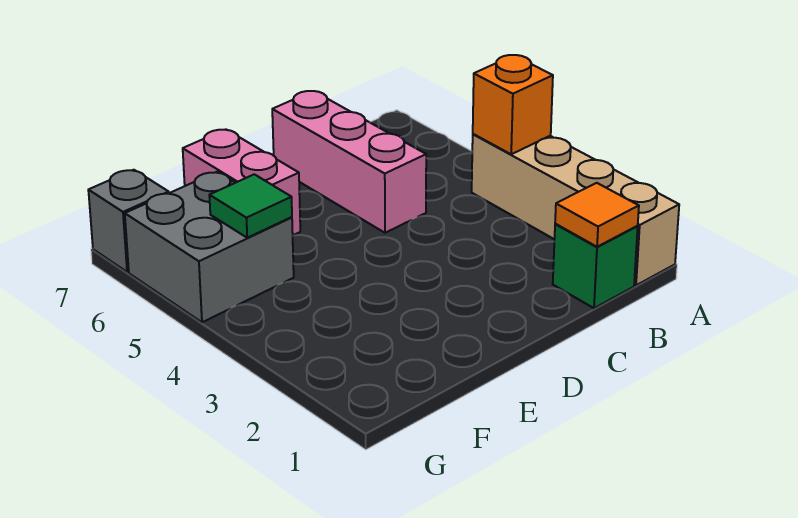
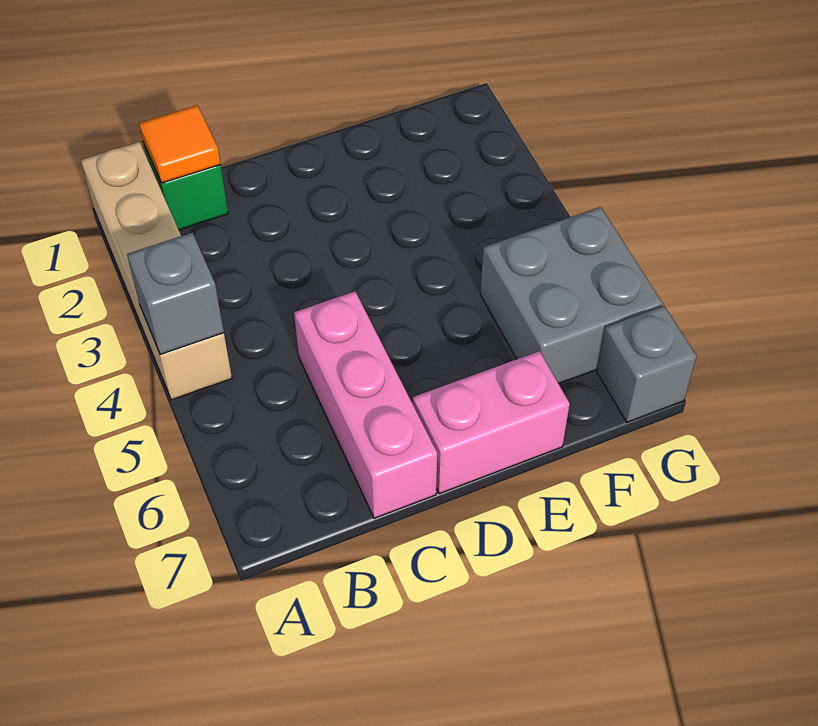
orange 1x1 brick [473,55,553,154] -> grey 1x1 brick [127,233,224,355]
pink 1x2 brick [183,130,300,235] -> pink 1x2 brick turned to [413,351,570,494]
green 1x1 tile [209,174,292,238] -> none

